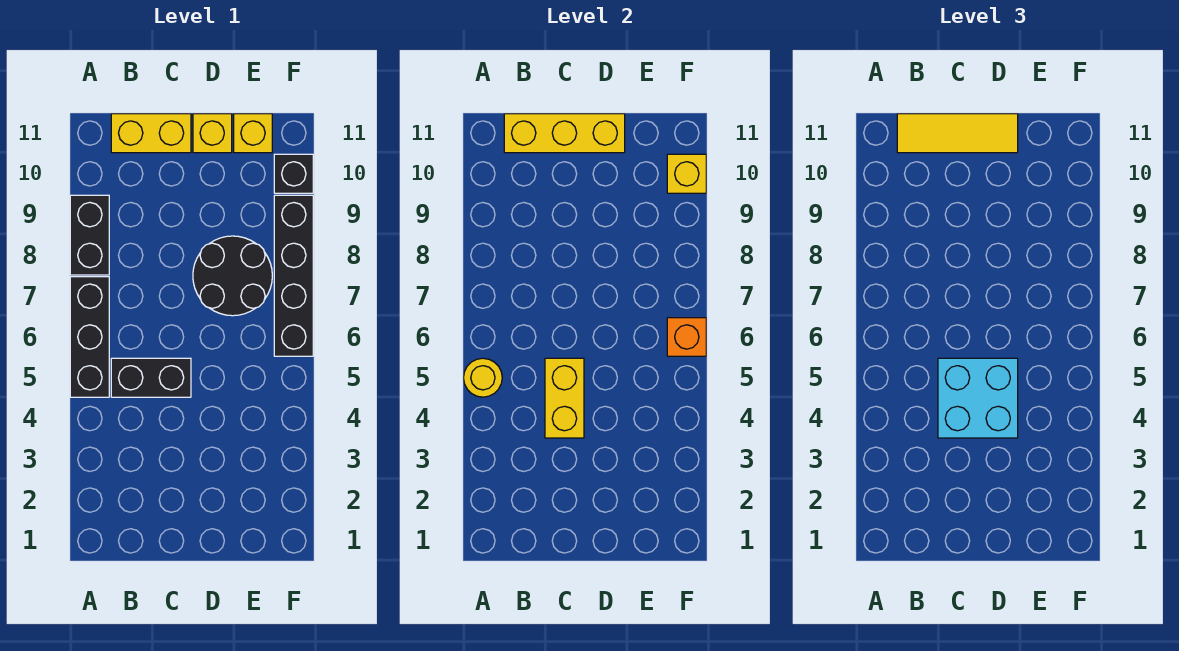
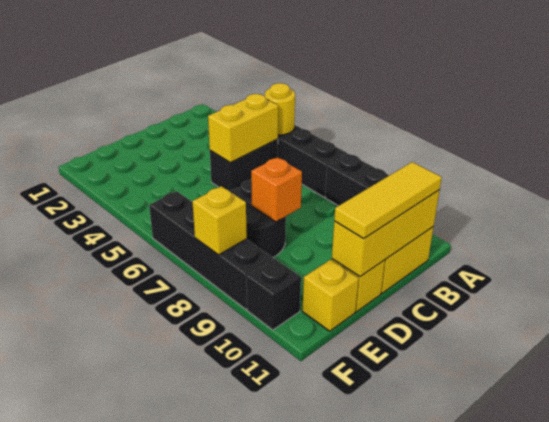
yellow 1x2 brick [545,358,584,438] -> yellow 1x2 brick turned to [208,94,278,163]
cyan 2x2 brick [938,358,1018,438] -> none
orange 1x1 brick [667,318,706,356] -> orange 1x1 brick moved to [251,157,302,222]
yellow 1x1 brick [667,154,706,193] -> yellow 1x1 brick moved to [192,186,247,255]

